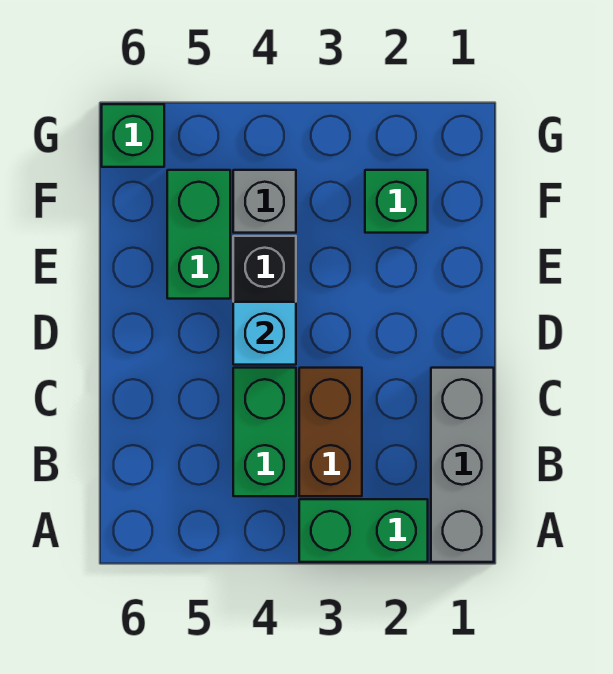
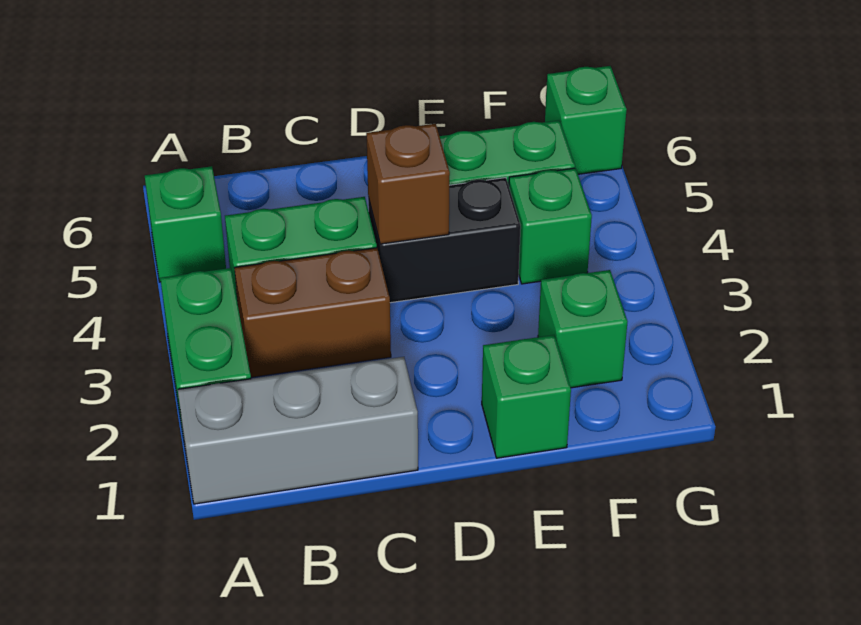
none -> green 1x1 brick [145,166,226,282]
cyan 1x1 brick [233,302,296,365] -> brown 1x1 brick [366,124,450,244]
none -> green 1x1 brick [482,335,571,458]
grey 1x1 brick [233,170,296,233] -> green 1x1 brick [509,168,592,284]

